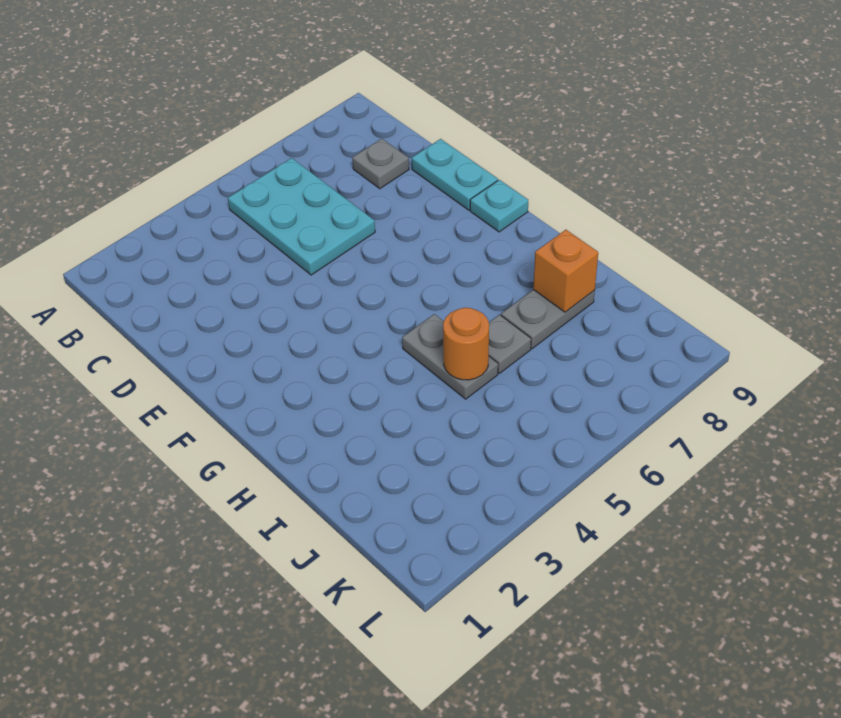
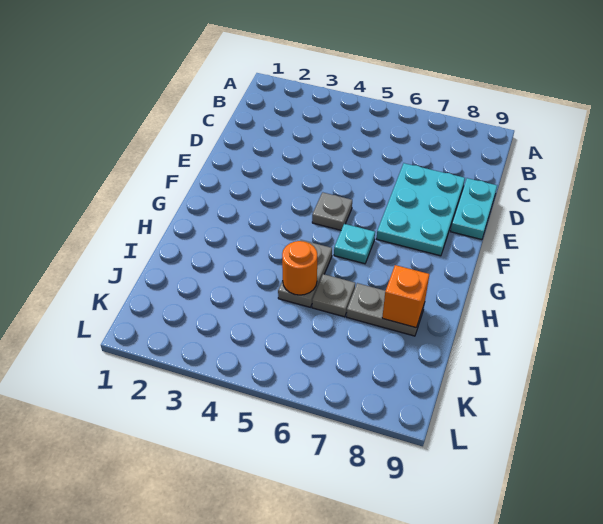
cyan 2x3 plate [228,158,375,275] -> cyan 2x3 plate moved to [377,163,465,256]
grey 1x1 plate [352,139,409,189] -> grey 1x1 plate moved to [312,192,352,230]
cyan 1x1 plate [470,180,528,232] -> cyan 1x1 plate moved to [334,224,375,264]

